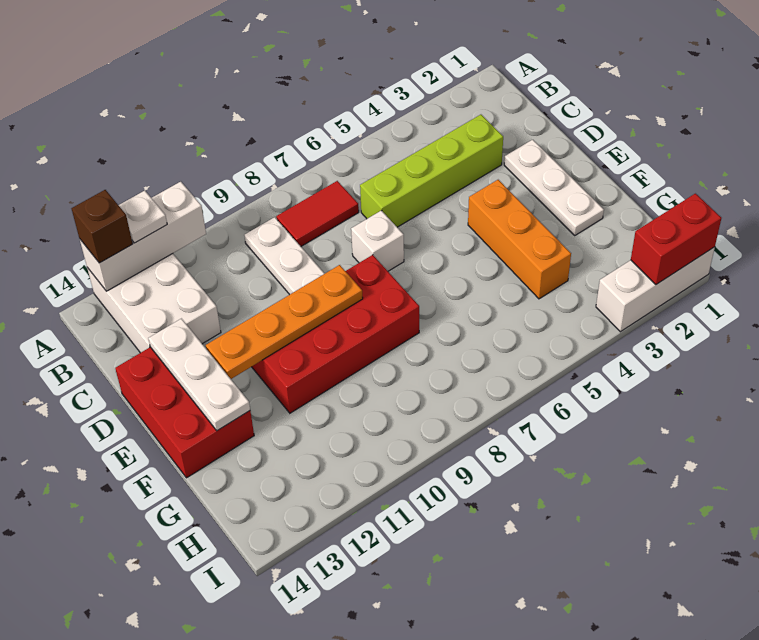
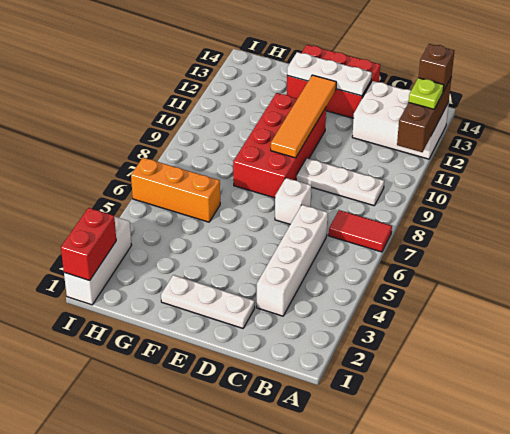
white 1x3 brick [80,182,206,291] -> brown 1x3 brick [397,77,452,152]
white 1x1 plate [119,191,167,243] -> lime 1x1 plate [409,78,444,109]
red 1x2 tile [276,181,359,246] -> red 1x2 tile turned to [329,210,392,252]
lime 1x4 brick [360,115,503,227] -> white 1x4 brick [257,205,328,316]
orange 1x3 brick [468,180,571,299] -> orange 1x3 brick moved to [131,158,220,222]
orange 1x4 plate [206,265,363,379] -> orange 1x4 tile [271,75,336,158]

